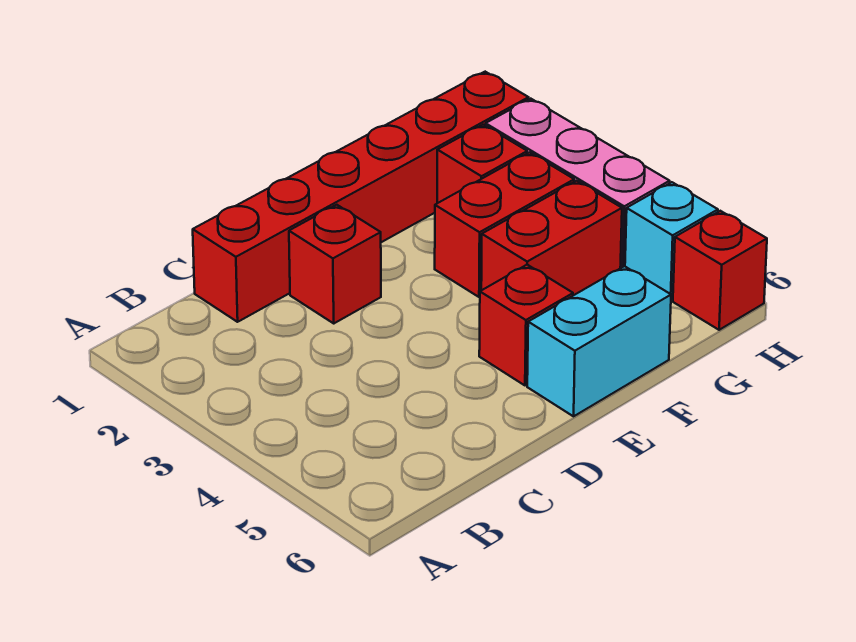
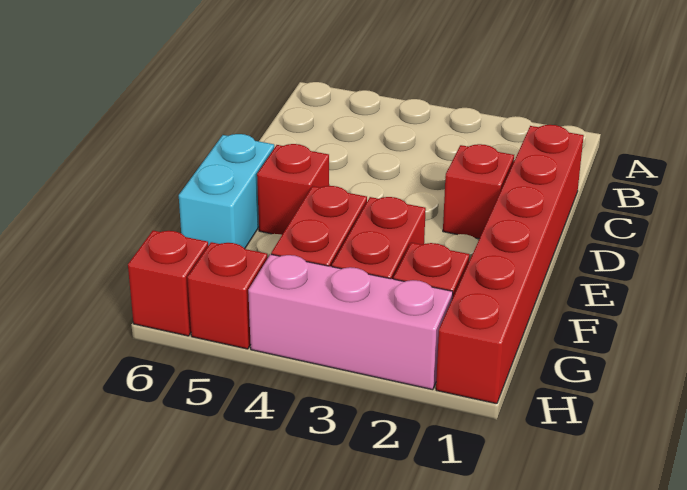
cyan 1x1 brick [625,182,718,300] -> red 1x1 brick [187,242,268,349]

